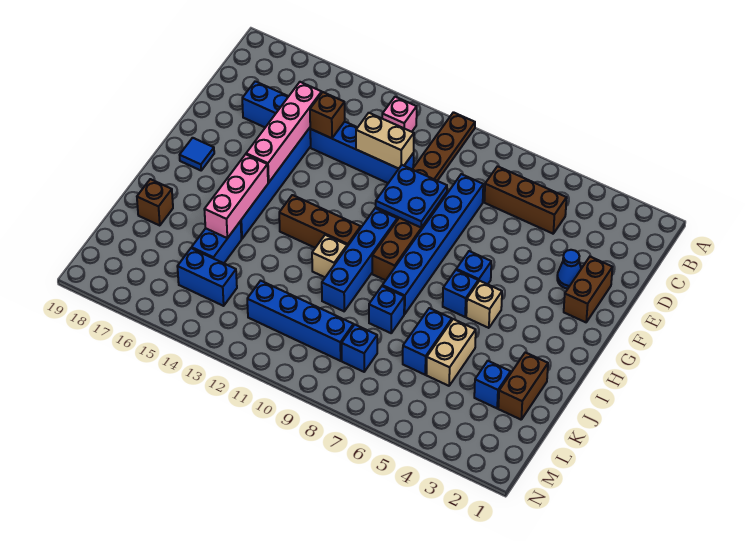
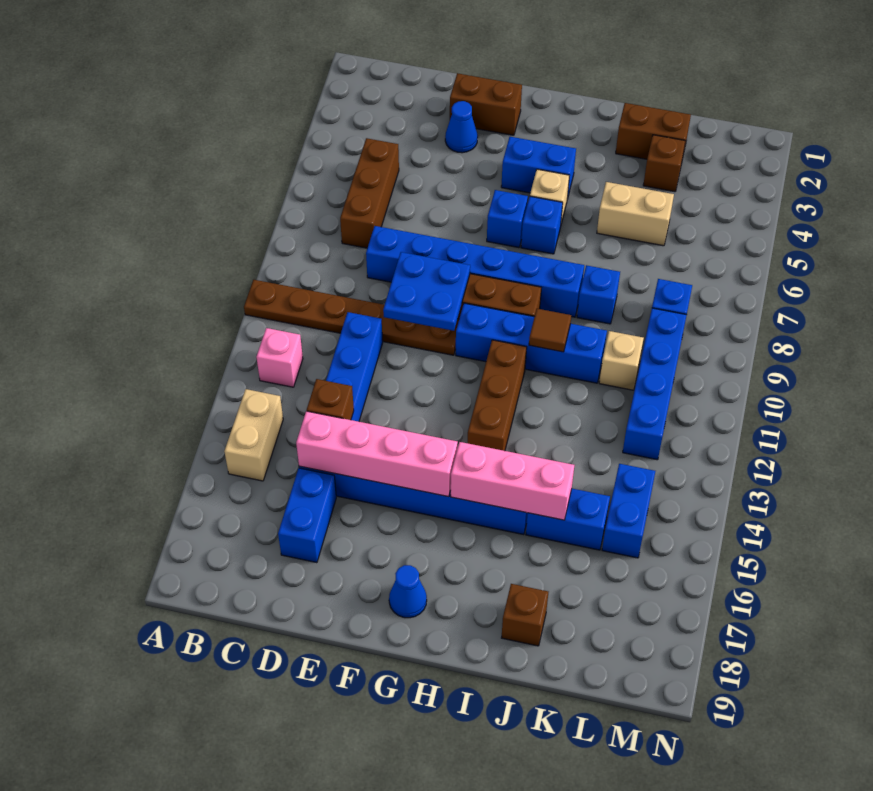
tan 1x2 brick [356,113,414,169] -> tan 1x2 brick moved to [224,389,283,481]
blue 1x1 tile [180,138,214,170] -> blue 1x1 cone [389,565,427,618]
none -> brown 1x1 tile [529,309,571,352]
tan 1x1 brick [312,235,347,277] -> tan 1x1 brick moved to [599,331,644,390]
blue 1x2 brick [403,308,452,375] -> blue 1x2 brick moved to [501,137,576,199]
blue 1x1 brick [474,361,511,408] -> brown 1x1 brick [643,135,685,192]

